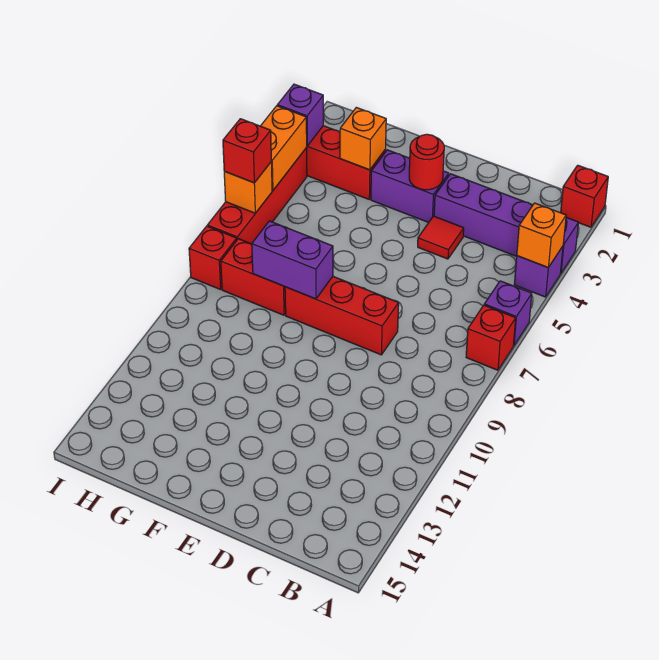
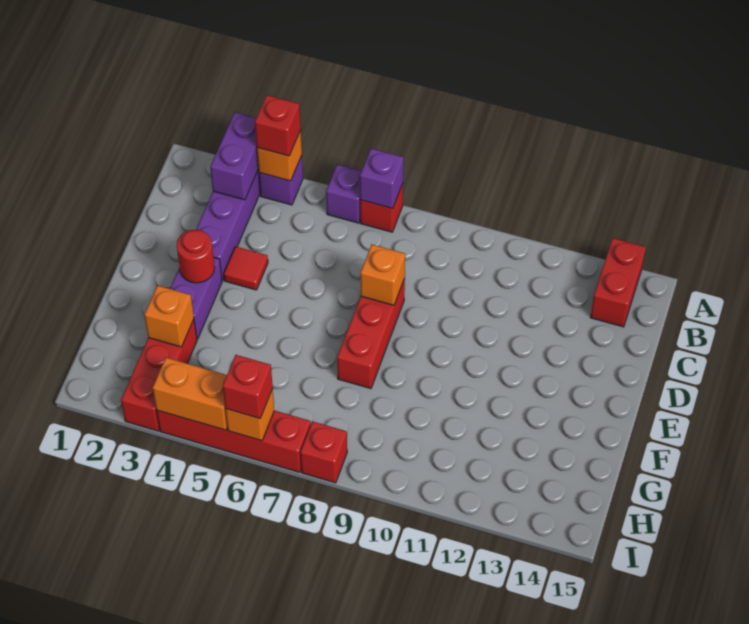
red 1x1 brick [561,165,608,227] -> red 1x1 brick moved to [255,95,301,156]
none -> orange 1x1 brick [360,245,405,305]
purple 1x2 brick [252,221,333,299] -> purple 1x2 brick moved to [210,112,258,200]
red 1x2 brick [221,239,286,315] -> red 1x2 brick moved to [590,238,646,327]
purple 1x1 brick [277,84,323,146] -> purple 1x1 brick moved to [360,148,404,208]

